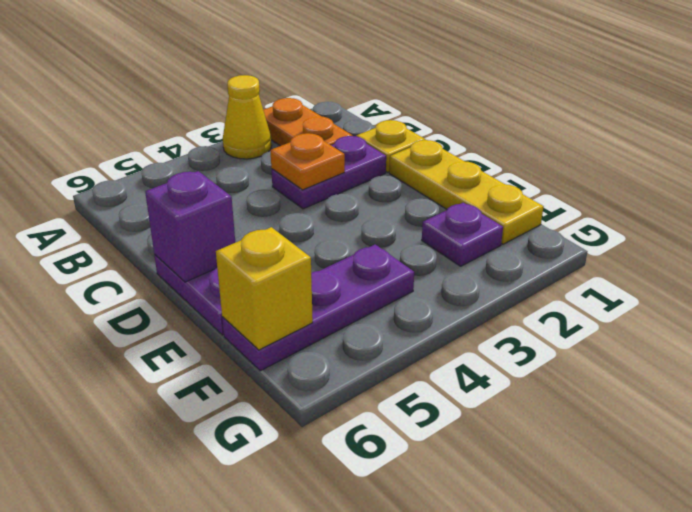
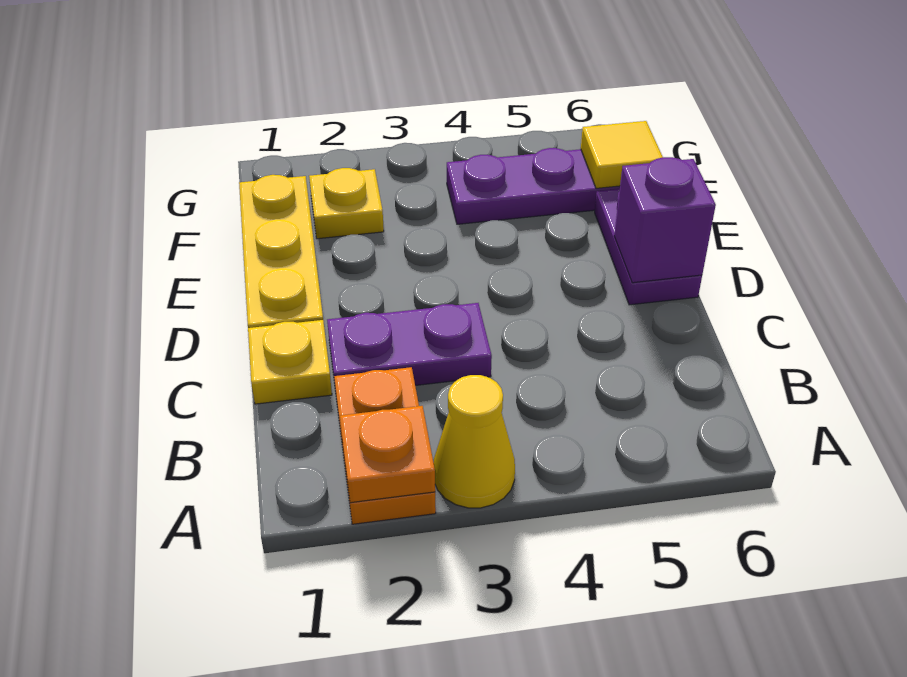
orange 1x1 plate [270,133,345,190] -> orange 1x1 plate moved to [340,406,435,503]
purple 1x1 plate [422,203,503,266] -> yellow 1x1 plate [309,168,384,239]
yellow 1x1 brick [216,227,313,350] -> yellow 1x1 tile [581,121,663,188]

